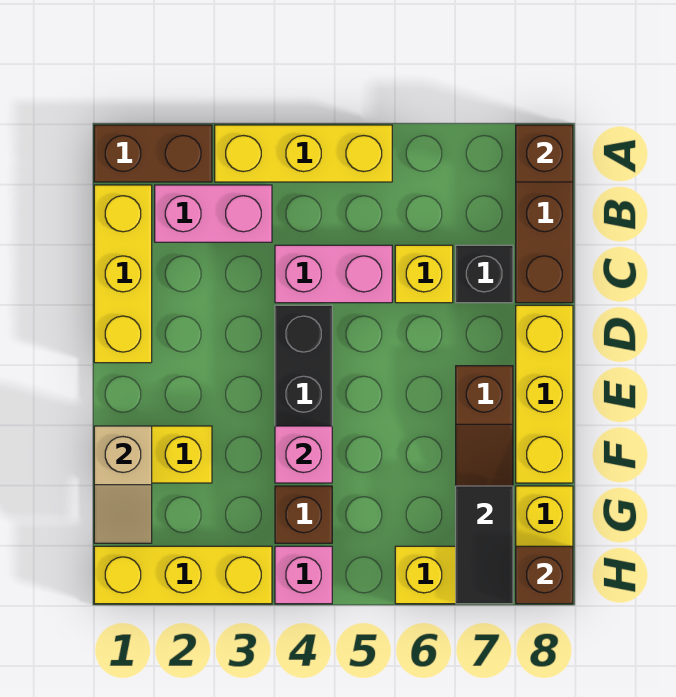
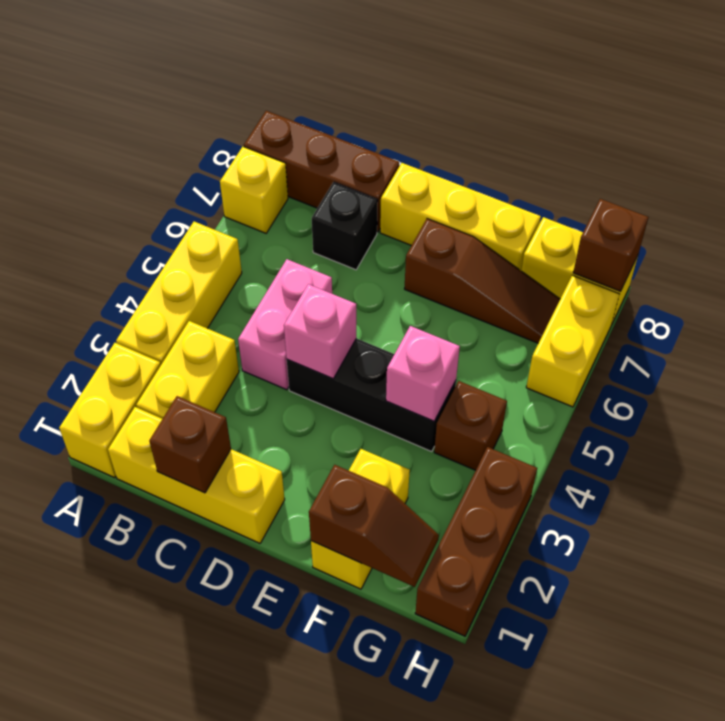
brown 1x2 brick [94,125,212,182] -> yellow 1x2 brick [59,343,161,478]
brown 1x1 brick [516,125,573,182] -> brown 1x1 brick moved to [149,396,231,493]
pink 1x2 brick [155,185,272,242] -> yellow 1x2 brick [136,321,239,419]
yellow 1x1 brick [395,245,453,303] -> yellow 1x1 brick moved to [220,147,288,233]
tan 1x2 slope [94,426,152,543] -> brown 1x2 slope [309,465,439,587]
black 1x2 tile [456,486,513,604] -> none
yellow 1x3 brick [94,546,272,604] -> brown 1x3 brick [415,447,537,636]
pink 1x1 brick [275,546,332,604] -> pink 1x1 brick moved to [284,284,357,379]

